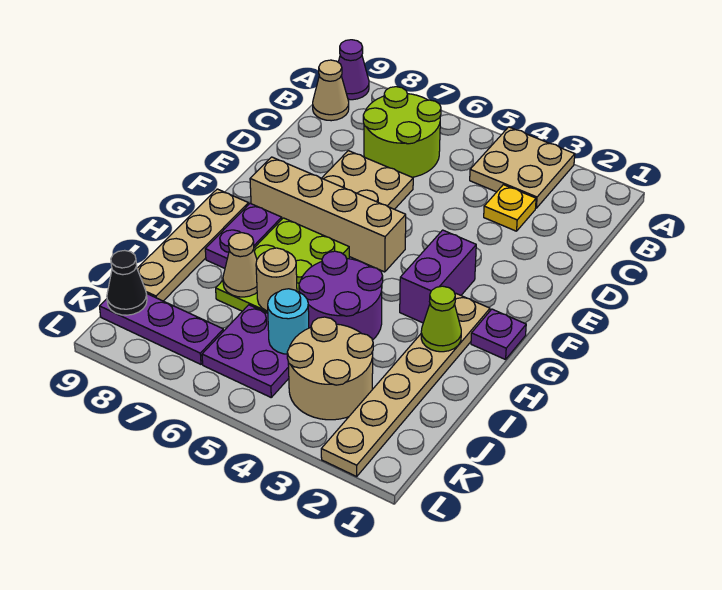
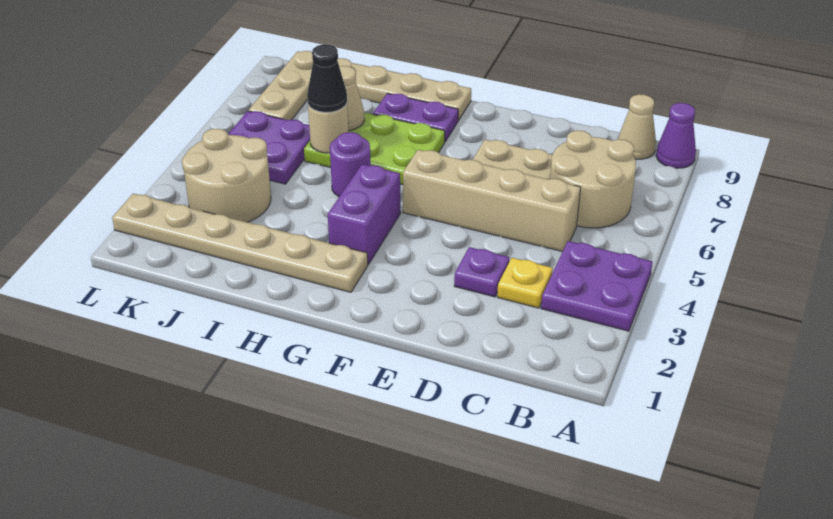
tan 2x2 plate [470,127,575,208] -> purple 2x2 plate [541,241,652,331]
lime 2x2 round brick [363,87,441,177] -> tan 2x2 round brick [550,130,636,228]
purple 1x2 brick [400,230,476,323] -> purple 1x2 brick turned to [328,164,401,264]
tan 1x4 brick [250,157,406,272] -> tan 1x4 brick turned to [403,150,581,252]
purple 1x1 plate [471,309,526,360] -> purple 1x1 plate moved to [454,247,509,297]
lime 1x1 cone [421,286,461,352] -> none
purple 2x2 round brick [299,251,383,340] -> purple 1x1 round brick [330,132,371,197]
cyan 1x1 round brick [268,289,309,354] -> none
purple 1x3 plate [100,293,223,364] -> tan 1x3 plate [249,51,313,120]
black 1x1 cone [107,250,147,315] -> black 1x1 cone moved to [307,44,347,112]

